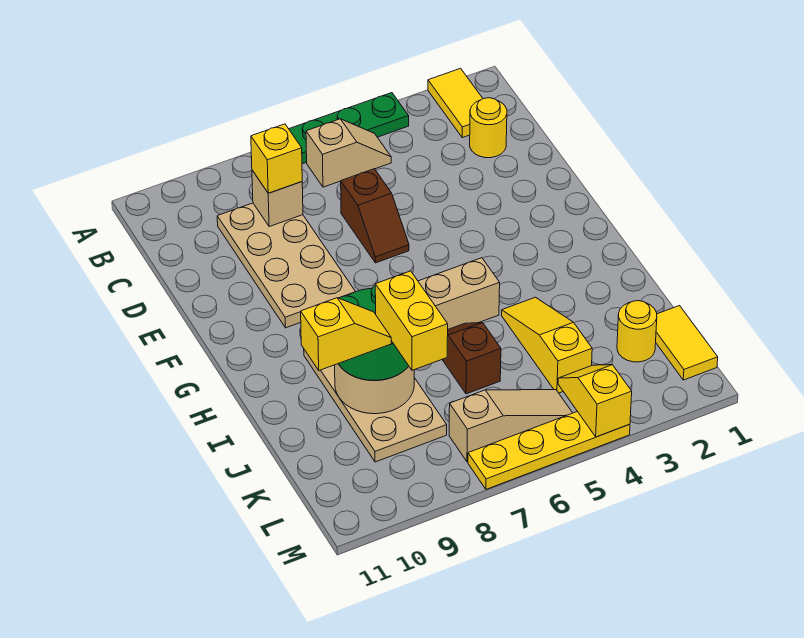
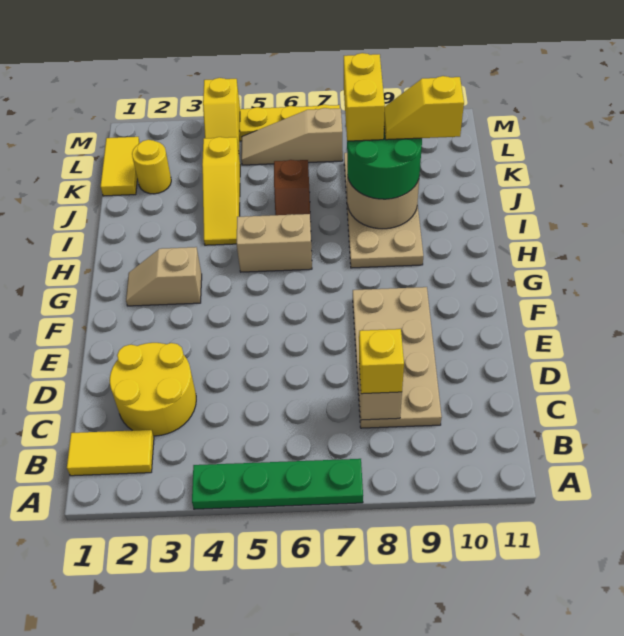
yellow 1x2 tile [428,69,483,138] -> yellow 1x2 tile turned to [67,430,154,476]
tan 1x2 slope [306,119,391,187] -> tan 1x2 slope moved to [126,247,202,306]
yellow 1x1 round brick [470,98,507,158] -> yellow 2x2 round brick [110,343,196,436]
brown 1x2 slope [341,169,409,263] -> none

